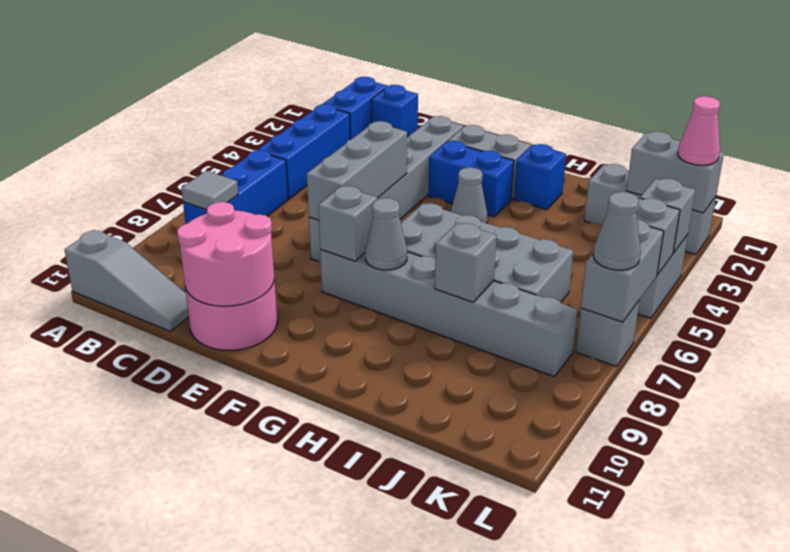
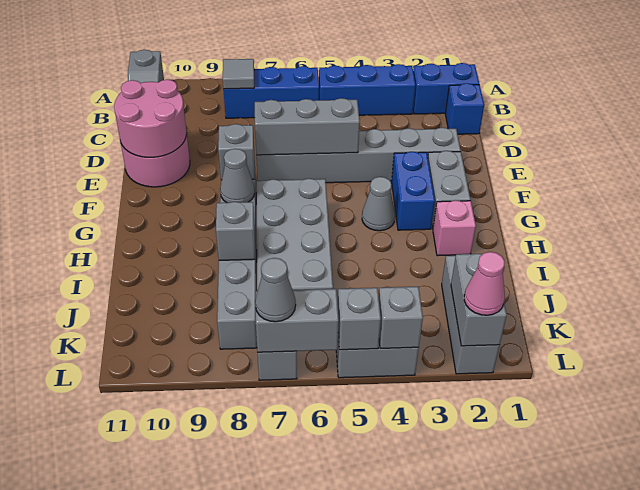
blue 1x1 brick [514,144,566,210] -> pink 1x1 brick [433,200,476,256]

